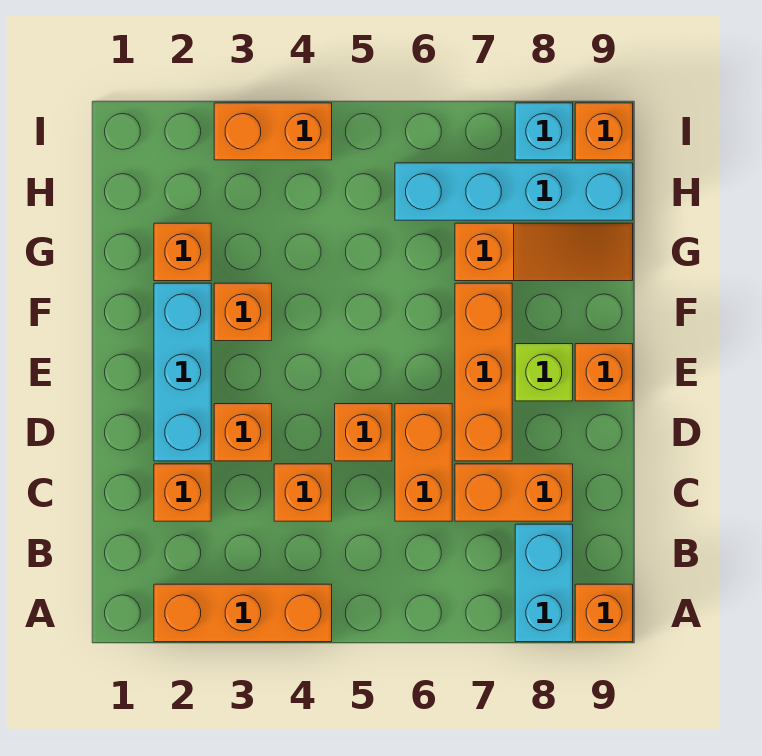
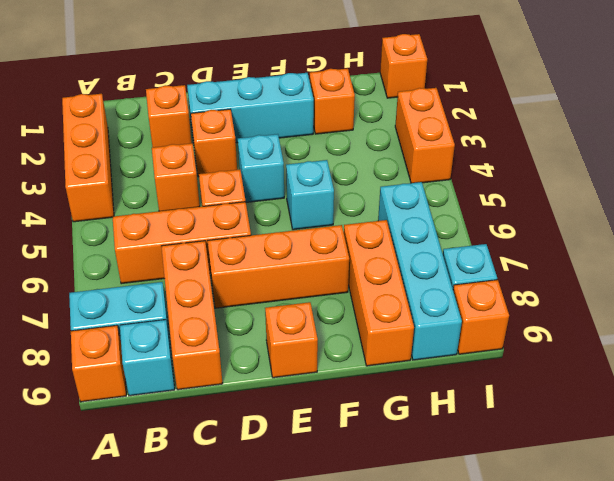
none -> cyan 1x1 brick [120,320,175,396]
orange 1x2 brick [395,404,452,521] -> orange 1x3 brick [113,202,251,284]
orange 1x2 brick [455,464,573,521] -> orange 1x3 brick [161,241,223,390]
none -> cyan 1x1 brick [238,134,284,202]
lime 1x1 brick [515,344,573,401] -> none
orange 1x1 brick [214,283,272,341] -> orange 1x1 brick moved to [380,34,427,98]
none -> cyan 1x1 brick [286,160,334,230]
orange 1x3 slope [455,223,633,281] -> orange 1x3 brick [344,220,414,366]

